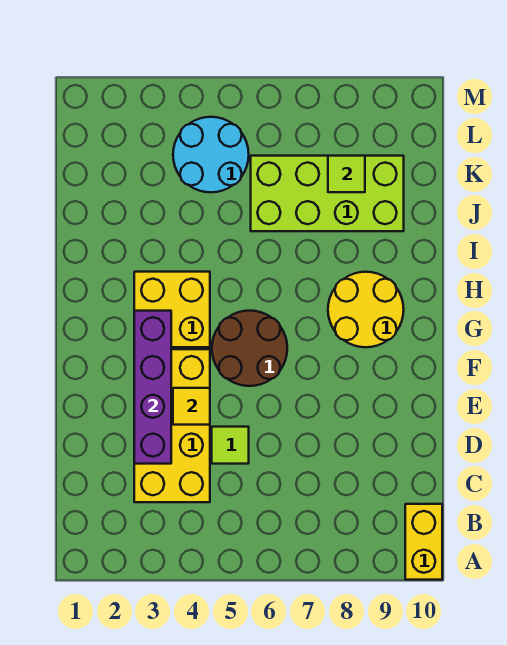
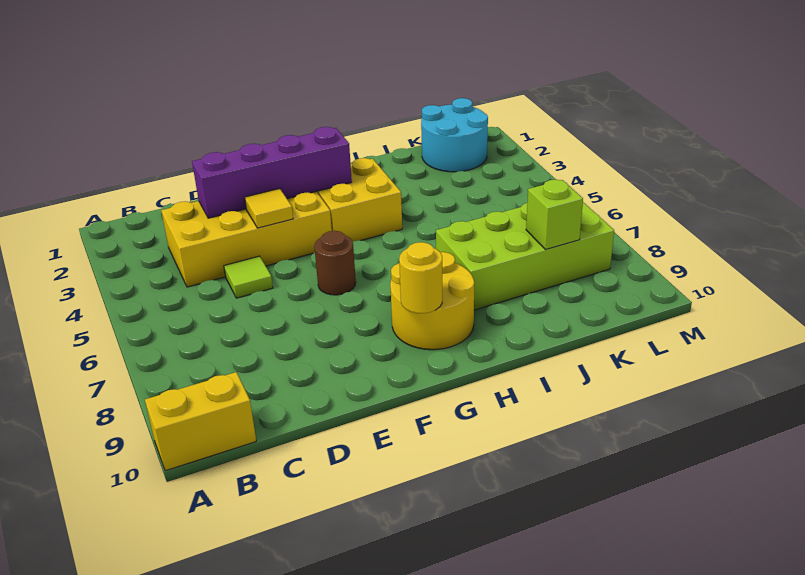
brown 2x2 round brick [212,311,287,386] -> brown 1x1 round brick [314,231,356,295]
none -> yellow 1x1 round brick [399,242,442,313]
lime 2x4 brick [251,156,404,231] -> lime 2x4 brick turned to [436,202,614,310]
cyan 2x2 round brick [173,117,249,192] -> cyan 2x2 round brick moved to [421,98,488,172]
lime 1x1 tile [328,156,365,192] -> lime 1x1 brick [526,180,583,250]

